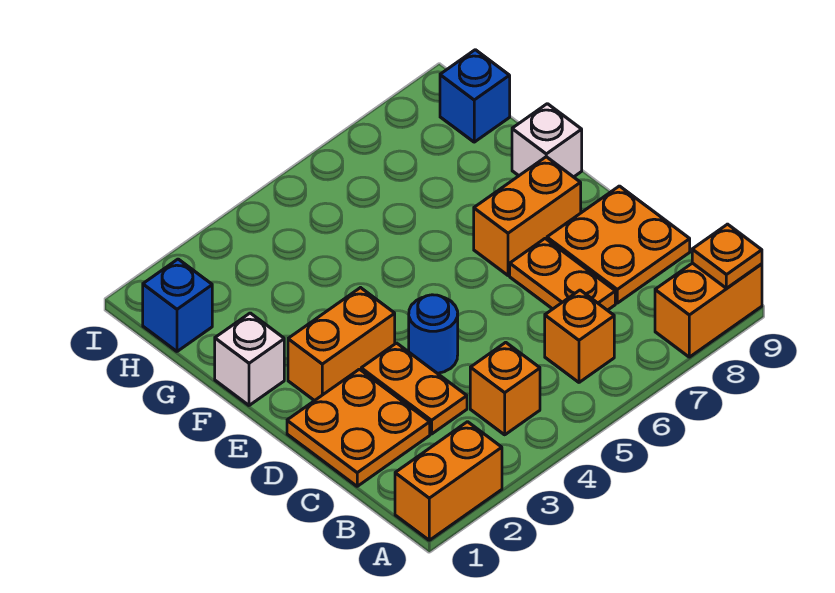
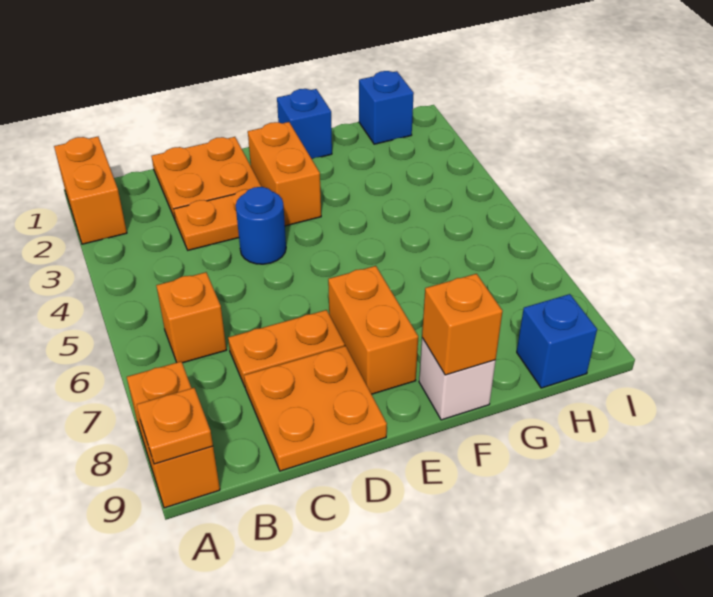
orange 1x1 brick [470,342,540,435] -> orange 1x1 brick moved to [422,274,503,375]
white 1x1 brick [215,313,284,405] -> blue 1x1 brick [277,89,332,159]

